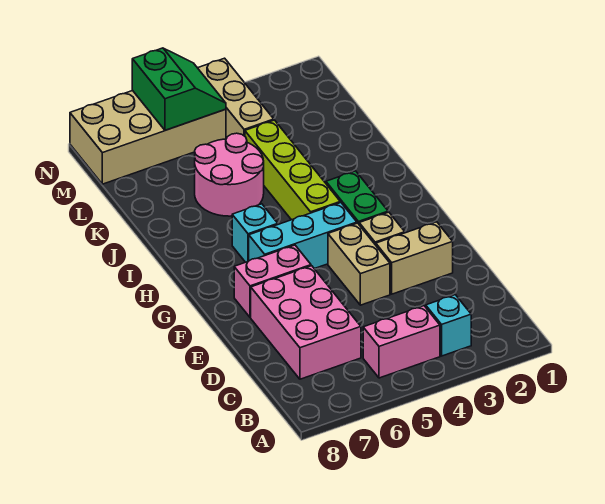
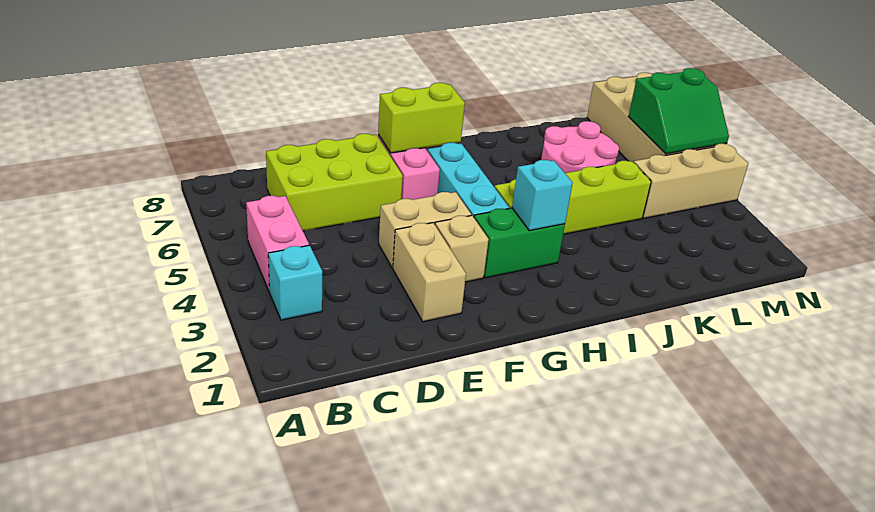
pink 2x3 brick [251,266,361,379] -> lime 2x3 brick [266,134,403,231]
none -> lime 1x2 brick [378,83,465,153]
cyan 1x1 brick [232,204,278,262] -> cyan 1x1 brick moved to [512,160,573,231]

